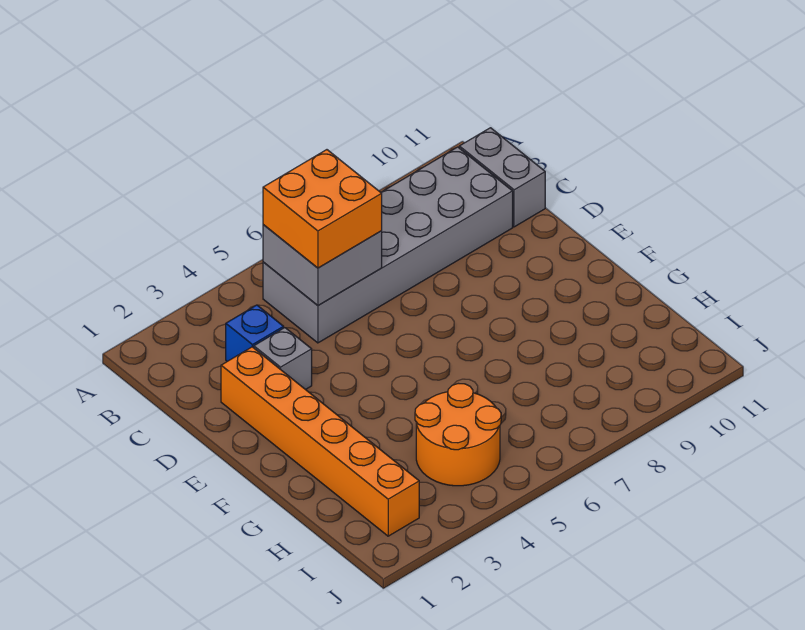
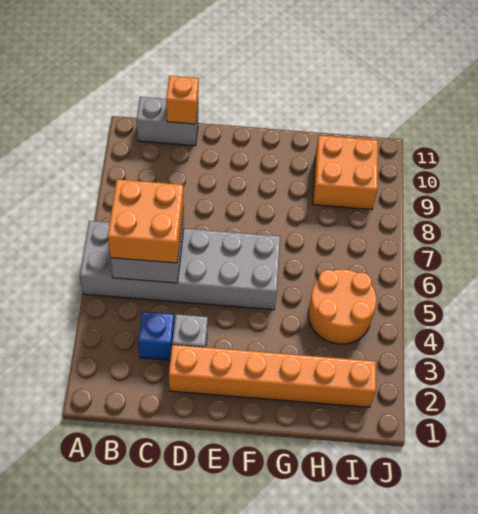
grey 2x6 brick [263,147,513,343] -> grey 2x6 brick turned to [80,221,280,310]
none -> orange 1x1 brick [166,76,199,124]
none -> orange 2x2 brick [313,135,378,210]

